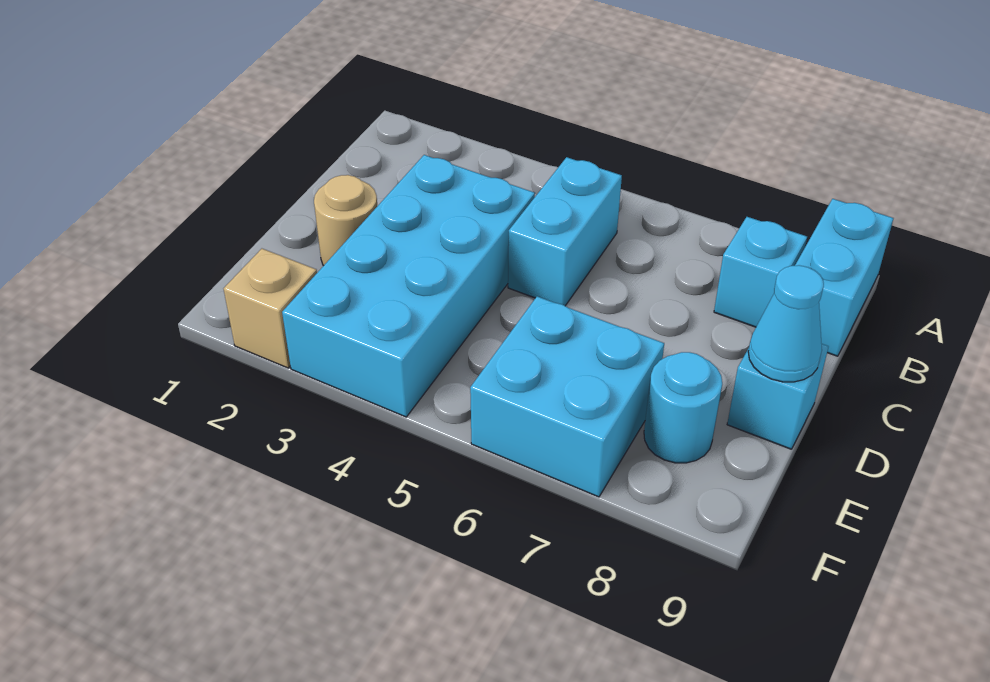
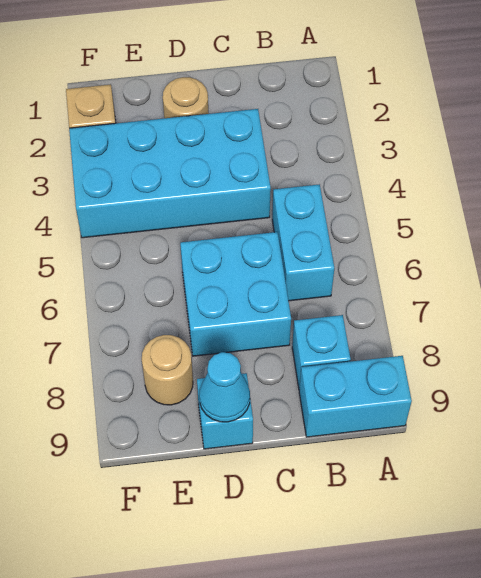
cyan 1x2 brick [508,157,622,306] -> cyan 1x2 brick turned to [272,184,334,301]
cyan 2x2 brick [470,296,664,497] -> cyan 2x2 brick moved to [180,232,291,356]
cyan 1x1 round brick [644,352,722,463] -> tan 1x1 round brick [142,335,193,405]

